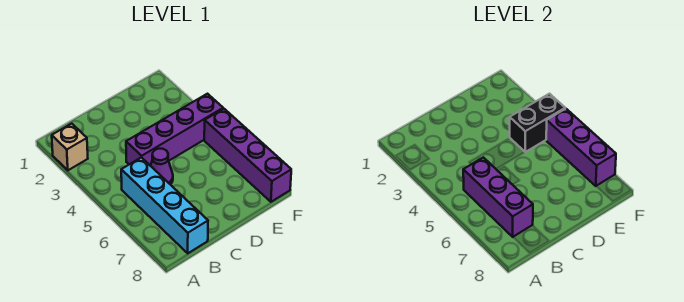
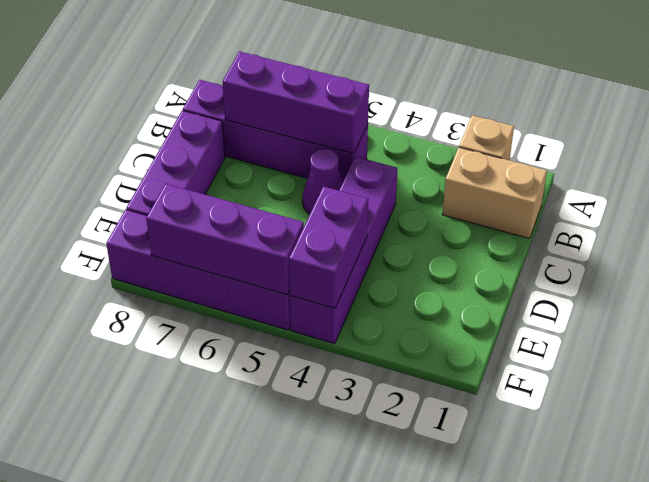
none -> tan 1x2 brick [442,147,547,239]
cyan 1x4 brick [121,157,208,253] -> purple 1x4 brick [183,80,368,182]
none -> purple 1x3 brick [126,111,225,215]
black 1x2 brick [510,94,565,152] -> purple 1x2 brick [289,186,368,308]

